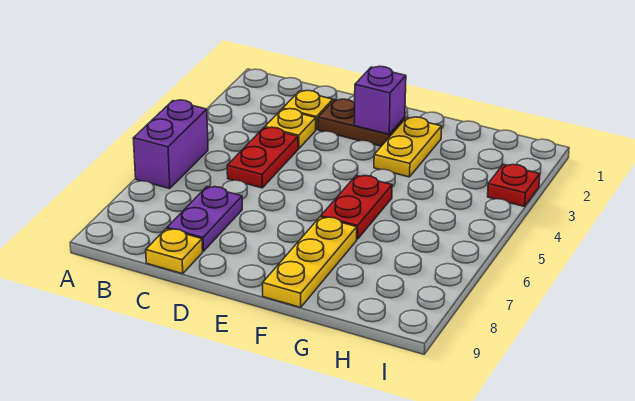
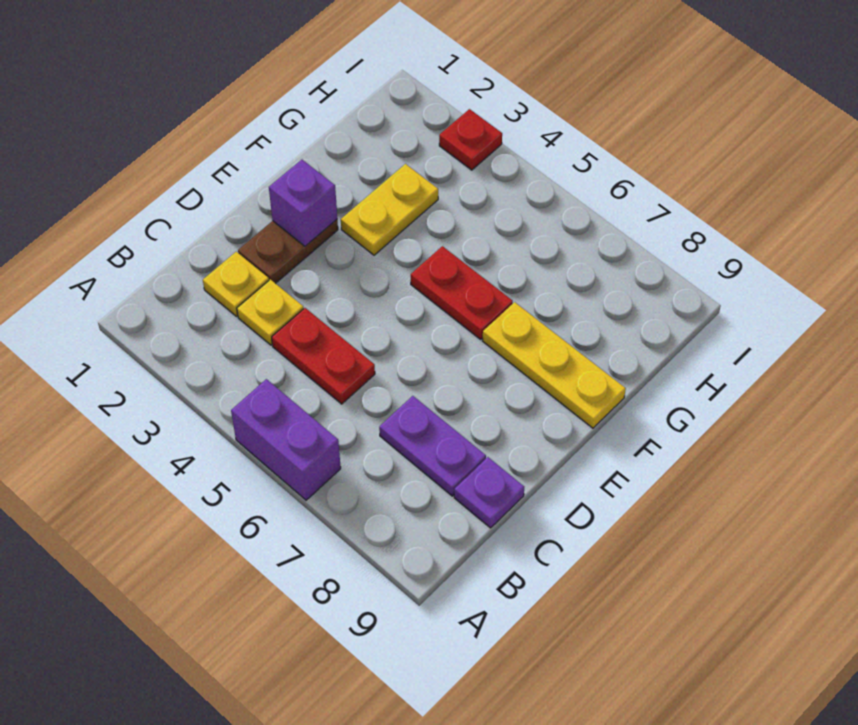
yellow 1x1 plate [146,229,203,274] -> purple 1x1 plate [454,457,524,528]
yellow 1x2 plate [374,117,442,177] -> yellow 1x2 plate turned to [341,164,438,255]

